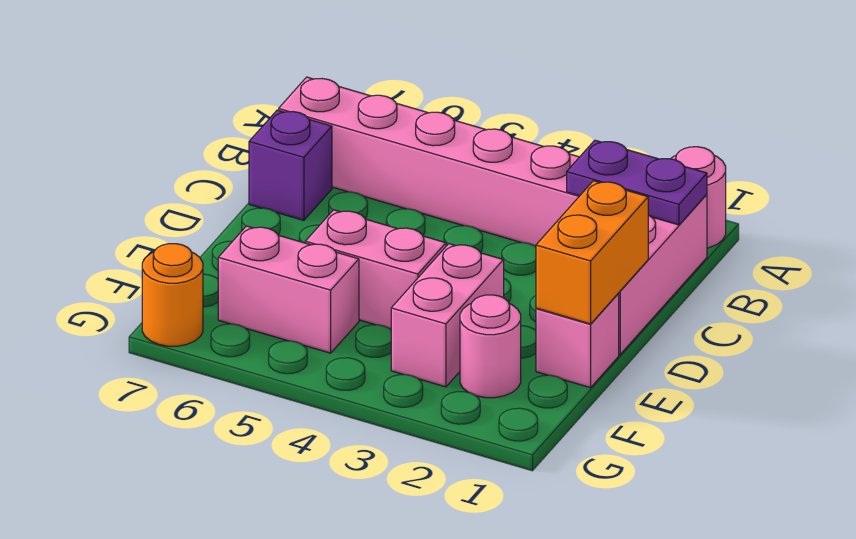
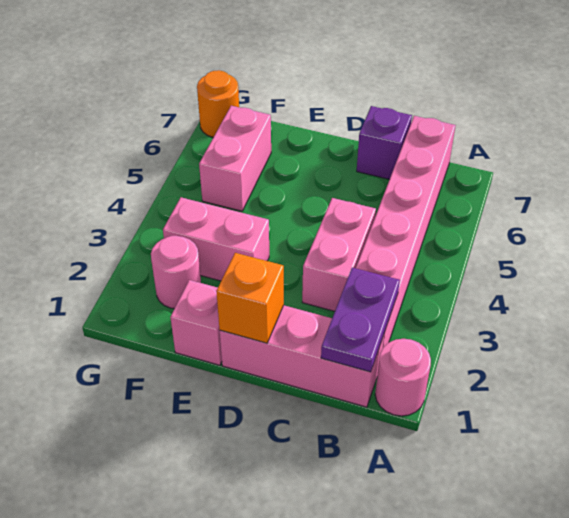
orange 1x2 brick [536,181,648,324] -> orange 1x1 brick [216,253,284,343]
pink 1x2 brick [305,210,446,329] -> pink 1x2 brick moved to [302,198,376,311]

